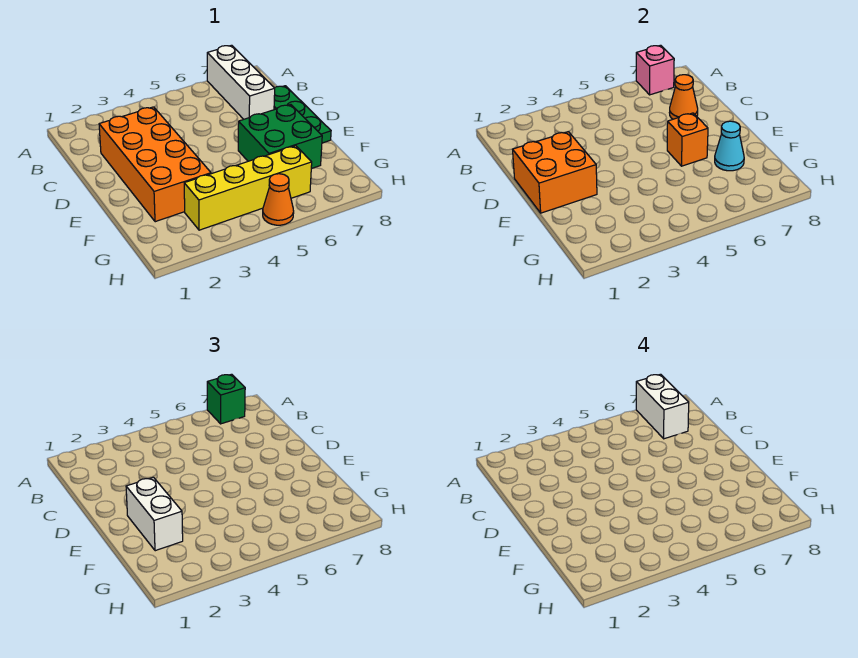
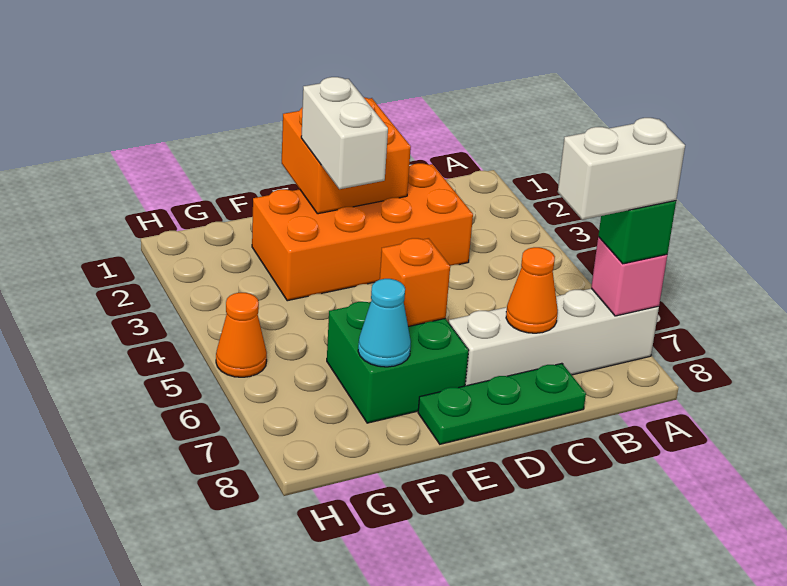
white 1x3 brick [207,45,275,119] -> white 1x4 brick [449,288,659,386]
white 1x2 brick [126,477,183,551] -> white 1x2 brick turned to [301,77,388,189]
yellow 1x4 brick [184,146,312,230] -> none

